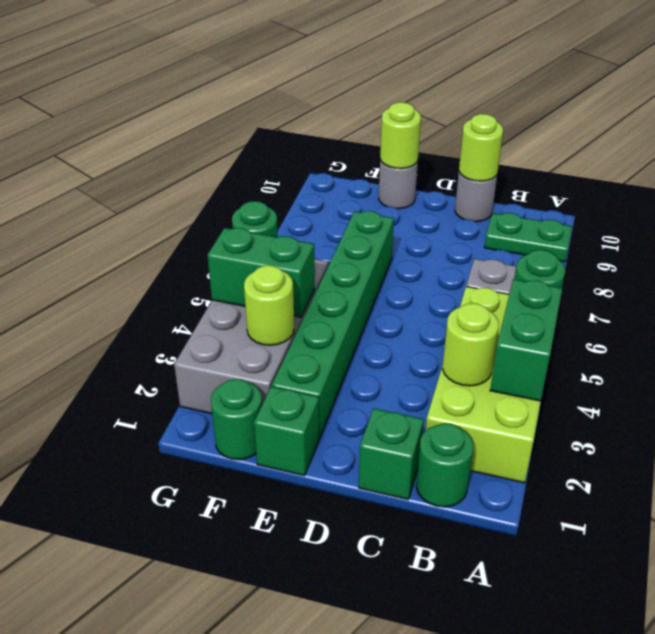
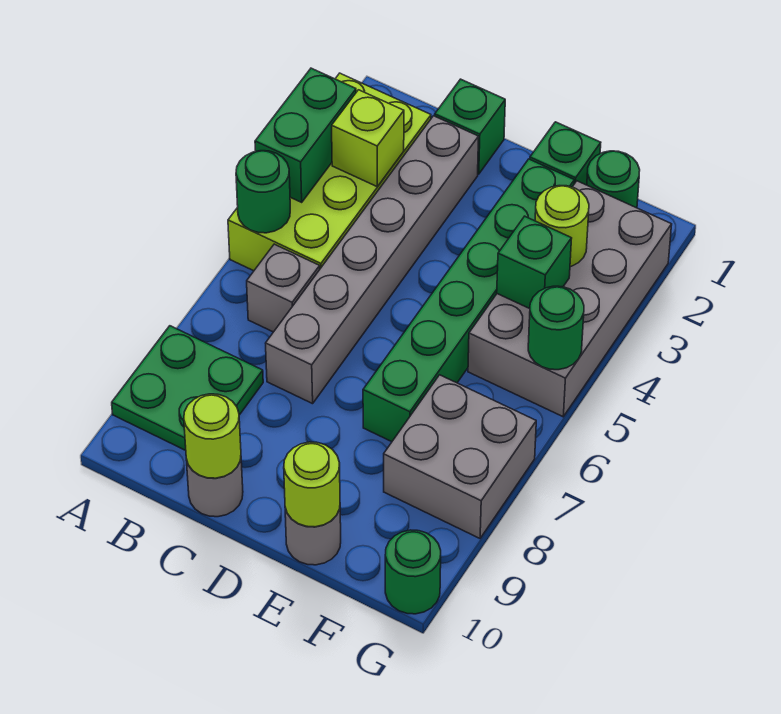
green 1x2 plate [484,213,572,262] -> green 2x2 plate [112,326,263,450]
green 1x1 round brick [416,424,473,507] -> green 1x1 round brick moved to [385,530,441,614]
lime 1x1 round brick [443,303,499,386] -> lime 1x1 brick [332,90,404,187]
none -> grey 1x6 brick [266,116,479,404]
green 1x2 brick [207,228,315,317] -> green 1x1 brick [497,216,572,309]
none -> grey 2x2 brick [384,375,536,538]

